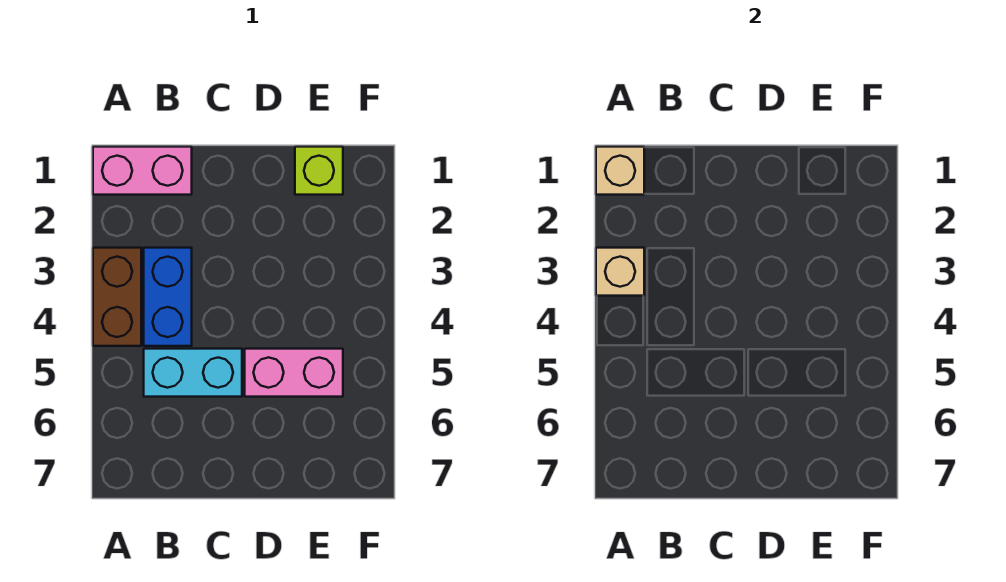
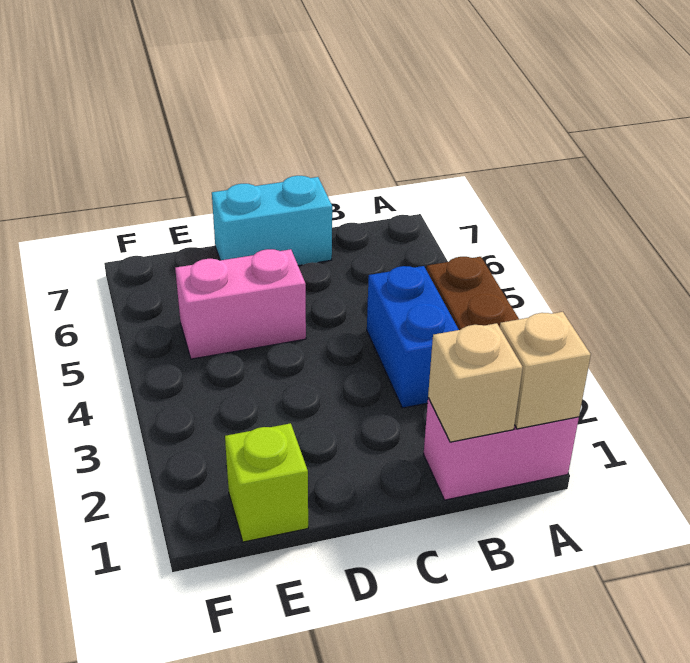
tan 1x1 brick [596,248,644,296] -> tan 1x1 brick moved to [428,323,523,442]
cyan 1x2 brick [144,349,242,397] -> cyan 1x2 brick moved to [212,176,332,266]

